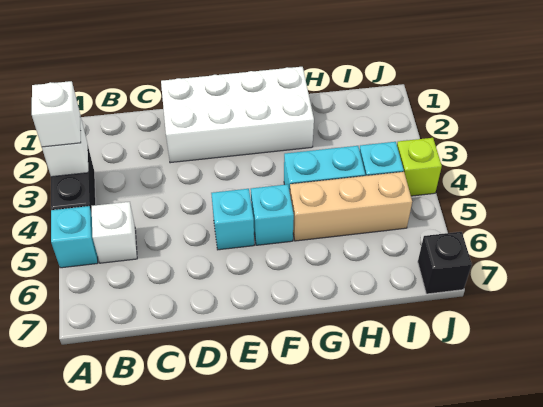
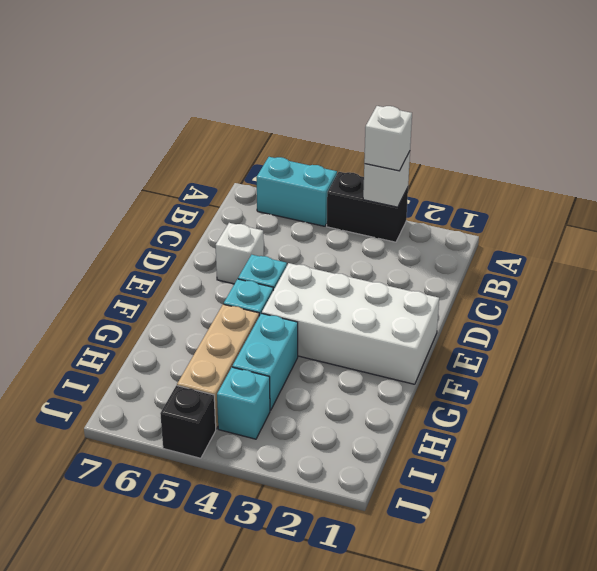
cyan 1x1 brick [51,206,98,268] -> cyan 1x2 brick [256,157,337,226]
white 1x1 brick [92,202,137,263] -> white 1x1 brick moved to [216,223,264,284]
white 2x4 brick [161,67,314,163] -> white 2x4 brick turned to [262,263,439,384]
lime 1x1 brick [397,138,442,196] -> none
black 1x1 brick [418,232,472,294] -> black 1x1 brick moved to [160,386,216,458]

